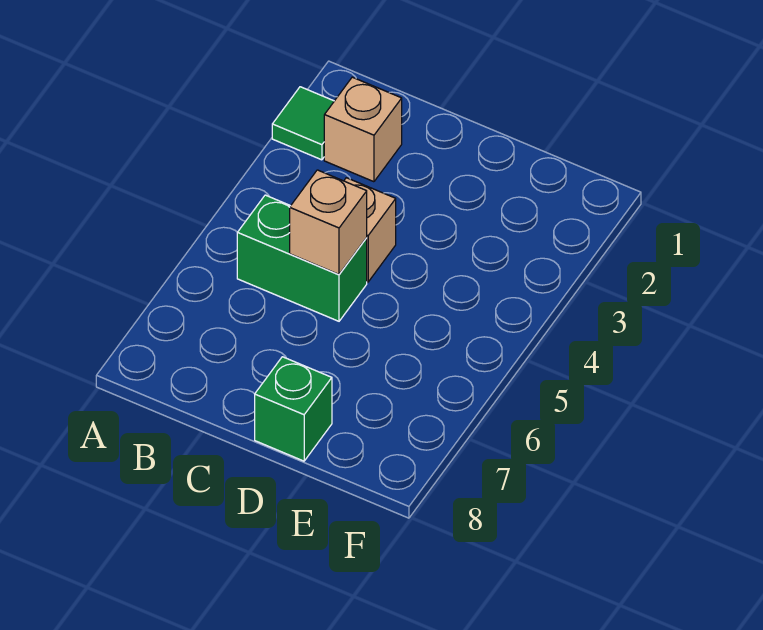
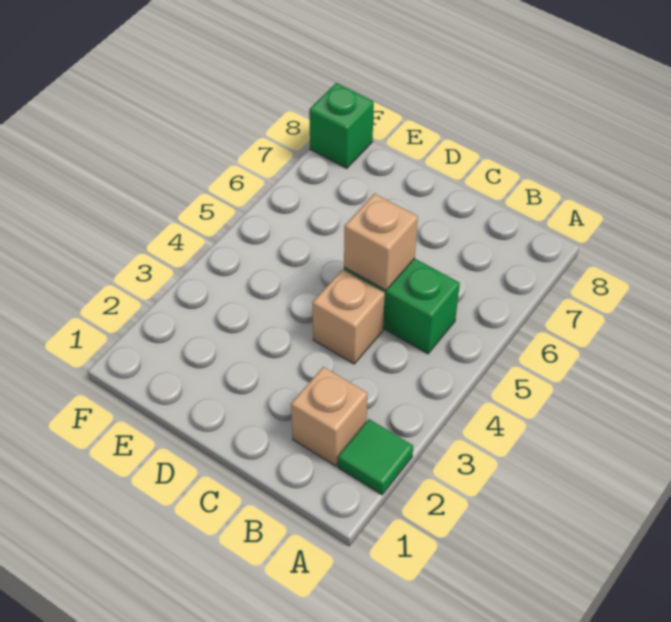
green 1x1 brick [255,357,332,461] -> green 1x1 brick moved to [309,83,374,168]

